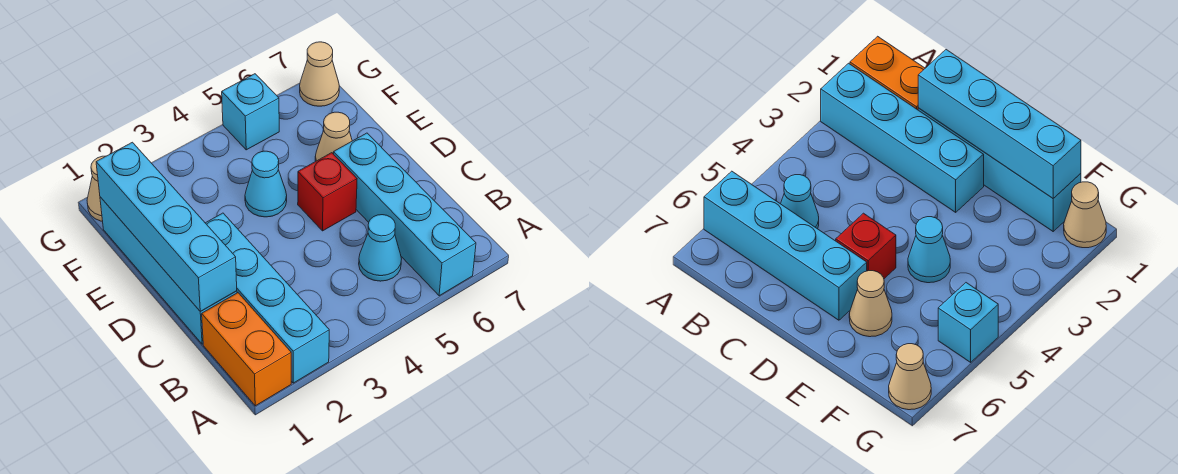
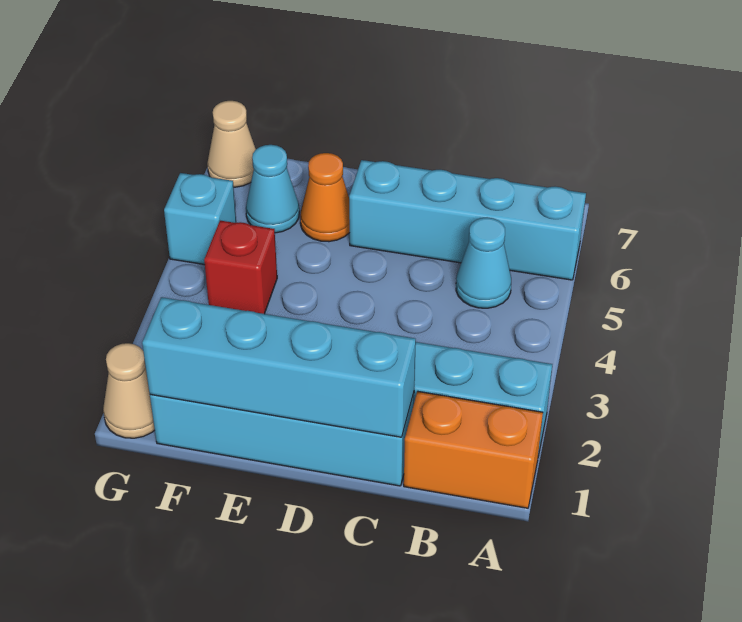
red 1x1 brick [298,153,357,231] -> red 1x1 brick moved to [204,221,277,314]
cyan 1x1 cone [245,151,287,217] -> cyan 1x1 cone moved to [246,145,299,233]
tan 1x1 cone [315,112,352,161] -> orange 1x1 cone [300,153,350,242]

